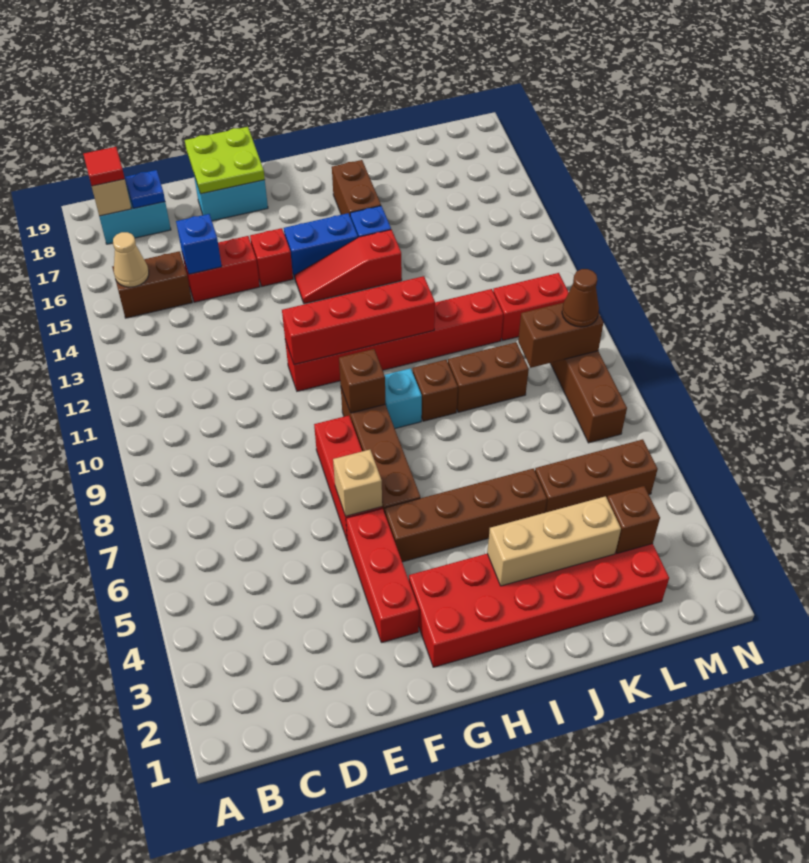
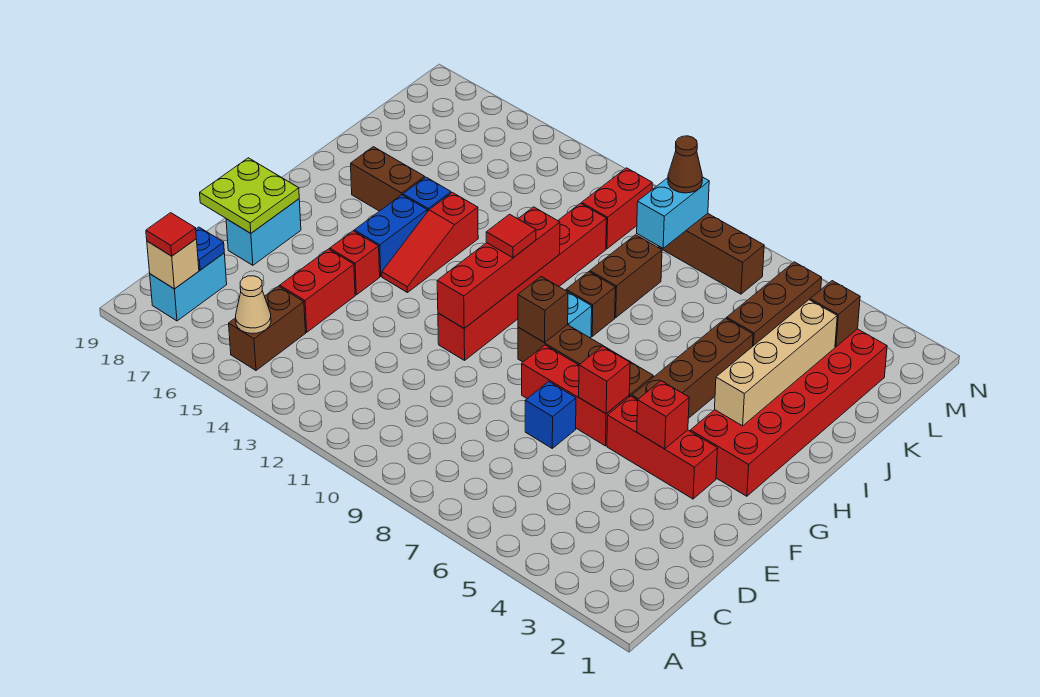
blue 1x1 brick [176,214,222,274] -> blue 1x1 brick moved to [525,382,576,448]
none -> red 1x1 brick [637,381,689,449]
tan 1x1 brick [333,450,382,516] -> red 1x1 brick [579,346,630,414]
none -> red 1x1 tile [486,214,536,258]
tan 1x3 brick [487,496,621,586] -> tan 1x4 brick [715,300,837,426]
brown 1x2 brick [518,303,603,368] -> cyan 1x2 brick [637,178,709,248]

